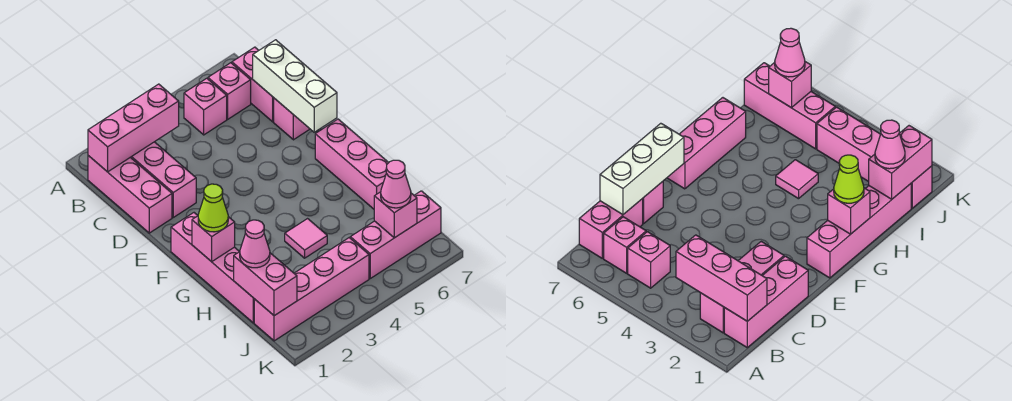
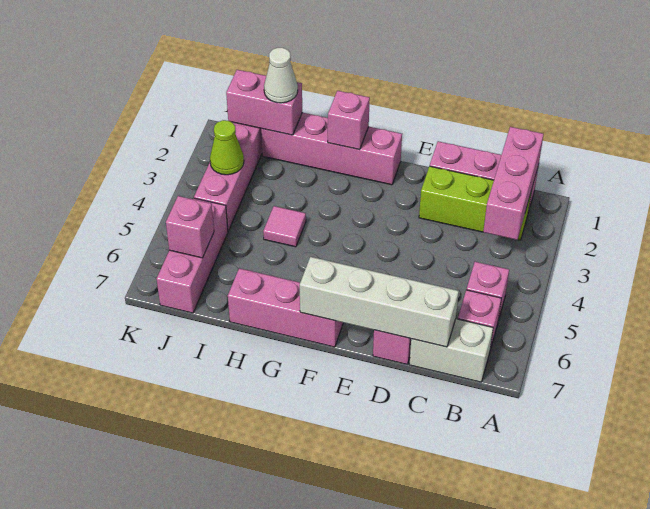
pink 1x3 brick [131,142,196,217] -> lime 1x3 brick [419,166,532,240]
pink 1x2 brick [232,47,274,122] -> white 1x2 brick [409,319,493,382]
white 1x3 brick [253,40,337,132] -> white 1x4 brick [300,257,459,347]
lime 1x1 cone [198,184,228,232] -> lime 1x1 cone moved to [210,120,244,175]
pink 1x1 cone [240,220,270,268] -> white 1x1 cone [264,48,298,103]
pink 1x1 cone [381,160,411,208] -> none

